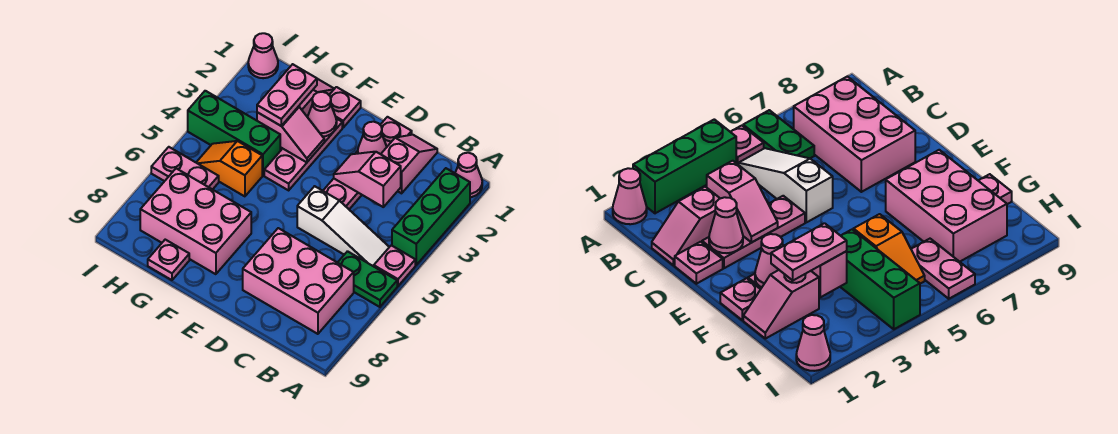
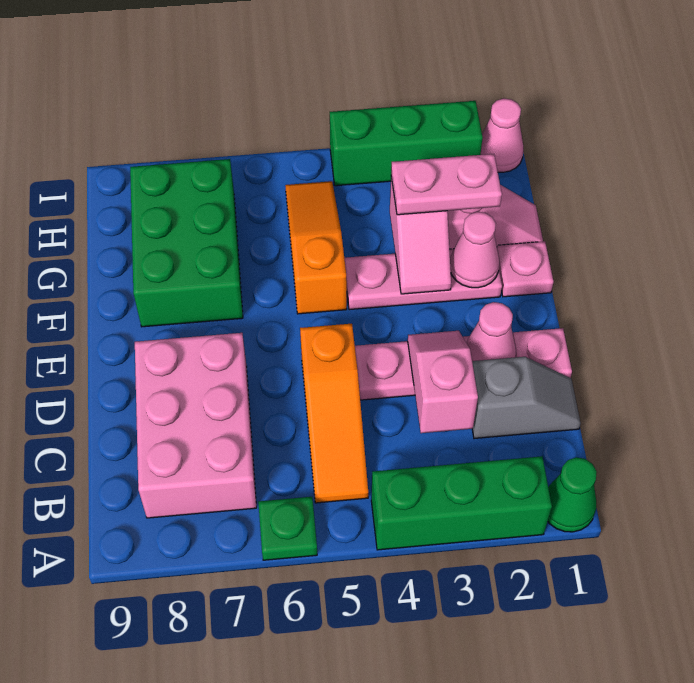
pink 1x1 cone [455,153,482,197] -> green 1x1 cone [548,457,597,532]
pink 1x1 plate [374,245,415,286] -> none
green 1x2 plate [338,251,397,307] -> green 1x1 plate [258,497,317,560]
white 1x3 slope [297,186,389,266] -> orange 1x3 slope [300,324,368,503]
pink 1x2 slope [381,135,437,193] -> grey 1x2 slope [472,357,581,439]
pink 2x3 brick [140,168,251,274] -> green 2x3 brick [130,159,243,327]
green 1x3 brick [188,91,280,175] -> green 1x3 brick turned to [330,101,483,186]
orange 1x2 slope [196,141,262,196] -> orange 1x3 slope [285,181,347,314]
pink 1x1 plate [148,240,189,280] -> none
pink 1x2 plate [151,147,219,190] -> none

